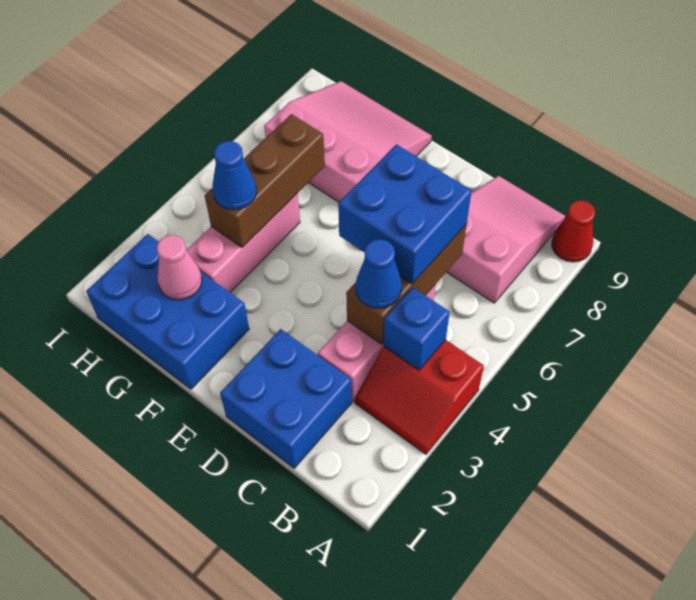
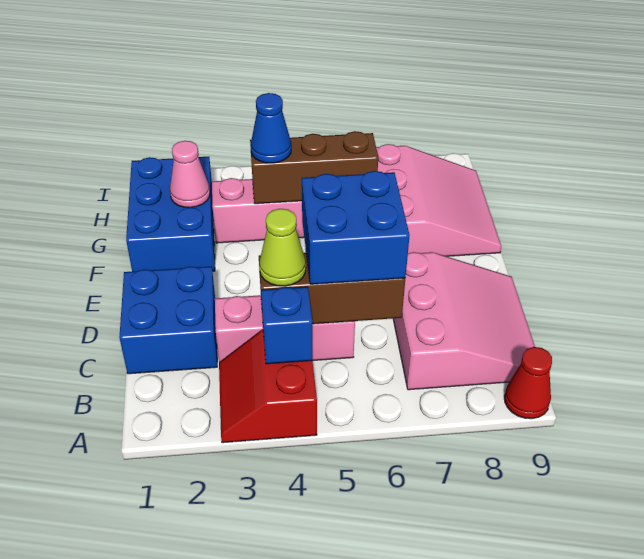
pink 2x3 slope [447,176,565,303] -> pink 3x3 slope [393,252,535,390]
blue 1x1 cone [356,239,402,308] -> lime 1x1 cone [259,209,306,286]

